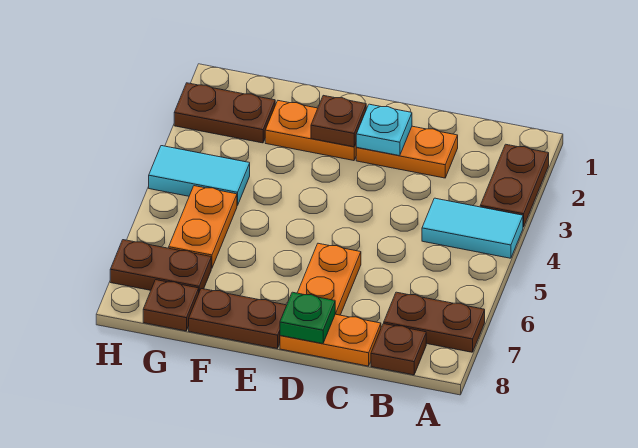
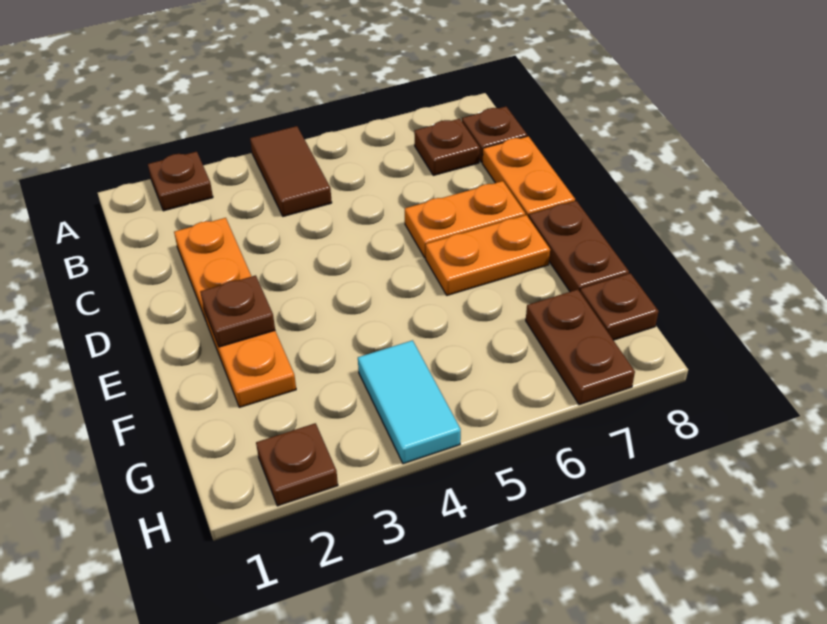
brown 1x2 plate [480,144,549,227] -> brown 1x1 plate [148,152,213,211]
cyan 1x2 tile [422,198,523,258] -> brown 1x2 tile [250,126,332,216]
brown 1x2 plate [384,292,485,352] -> brown 1x1 plate [414,119,480,175]
cyan 1x1 plate [356,104,412,156] -> none
green 1x1 plate [280,292,335,344] -> none
brown 1x2 plate [174,83,275,143] -> brown 1x1 plate [256,423,338,506]
orange 1x2 plate [169,186,237,268] -> orange 1x2 plate moved to [426,215,550,295]

